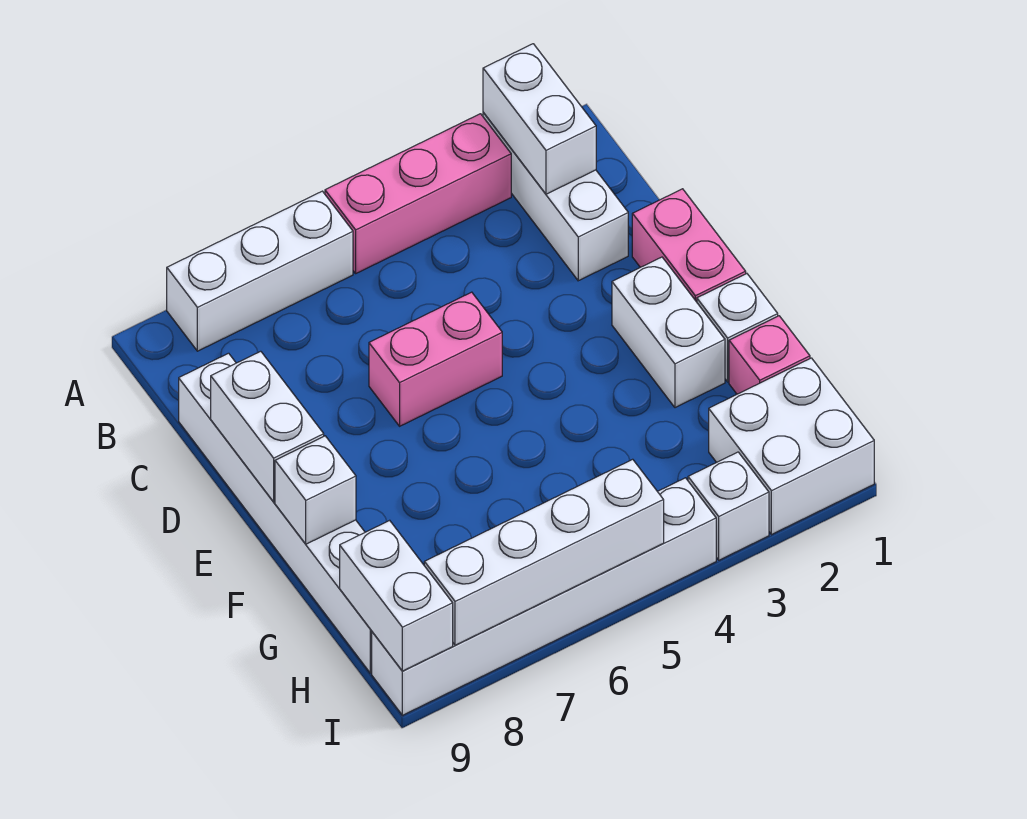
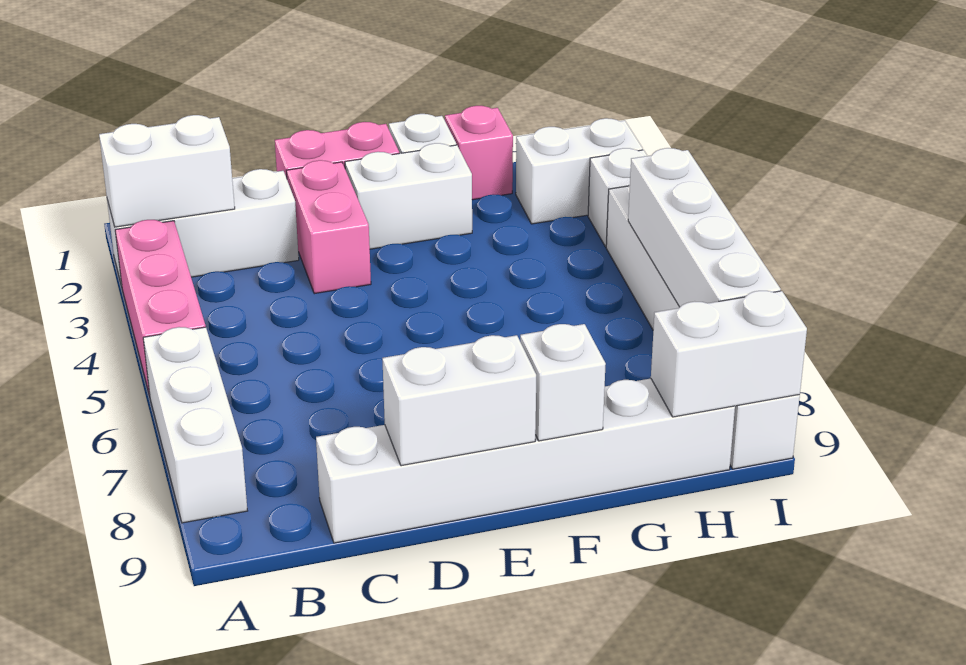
pink 1x2 brick [369,292,502,426] -> pink 1x2 brick moved to [286,160,371,294]
white 2x2 brick [709,358,874,535] -> white 1x2 brick [516,118,643,224]

